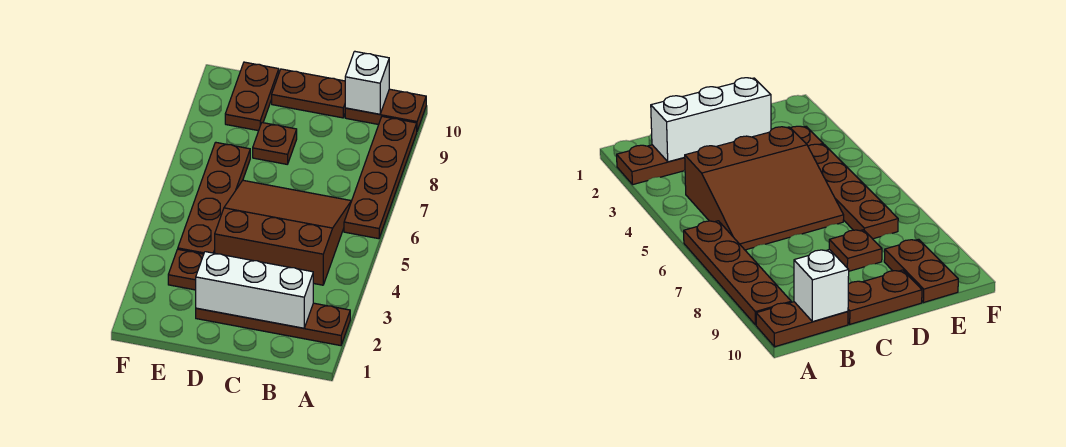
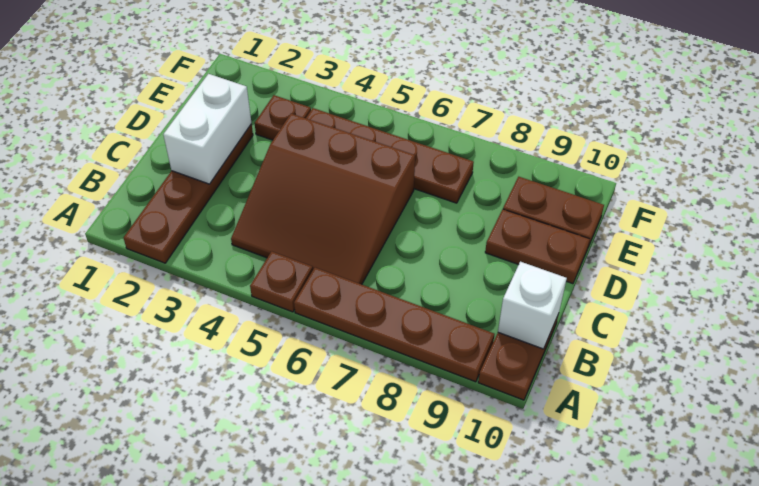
white 1x3 brick [196,252,313,328] -> white 1x2 brick [163,74,251,184]
brown 3x3 slope [215,180,351,285] -> brown 3x3 slope turned to [231,114,415,284]
brown 1x2 plate [272,69,345,118] -> brown 1x2 plate turned to [485,210,590,284]
brown 1x1 plate [253,123,297,164] -> brown 1x1 plate moved to [250,251,313,312]

